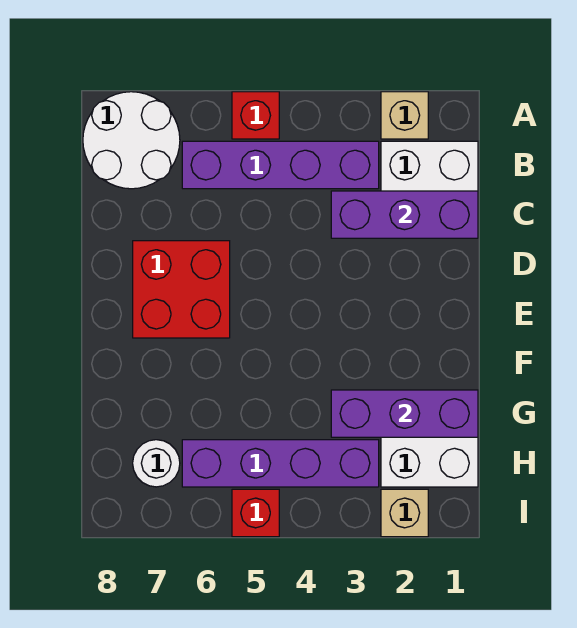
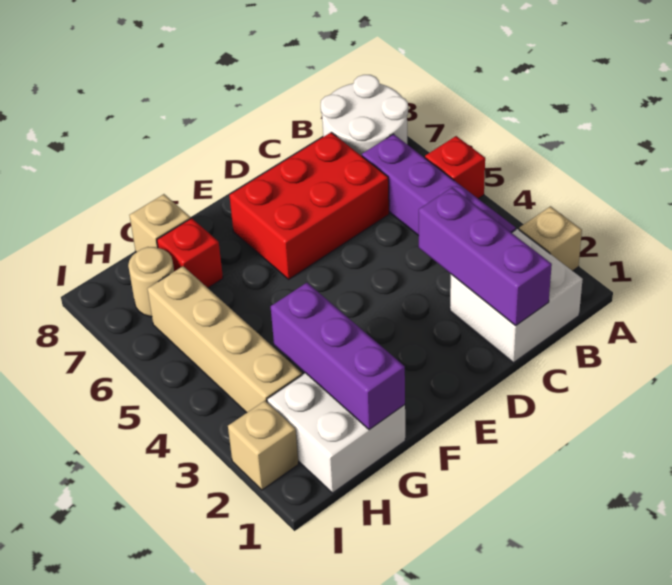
red 2x2 brick [133,241,230,338] -> red 2x3 brick [229,132,389,279]
none -> tan 1x1 brick [129,194,191,252]
purple 1x4 brick [182,440,379,487] -> tan 1x4 brick [147,266,302,413]
white 1x1 round brick [133,440,180,487] -> tan 1x1 round brick [128,247,174,317]
red 1x1 brick [232,489,279,537] -> red 1x1 brick moved to [157,218,223,288]

